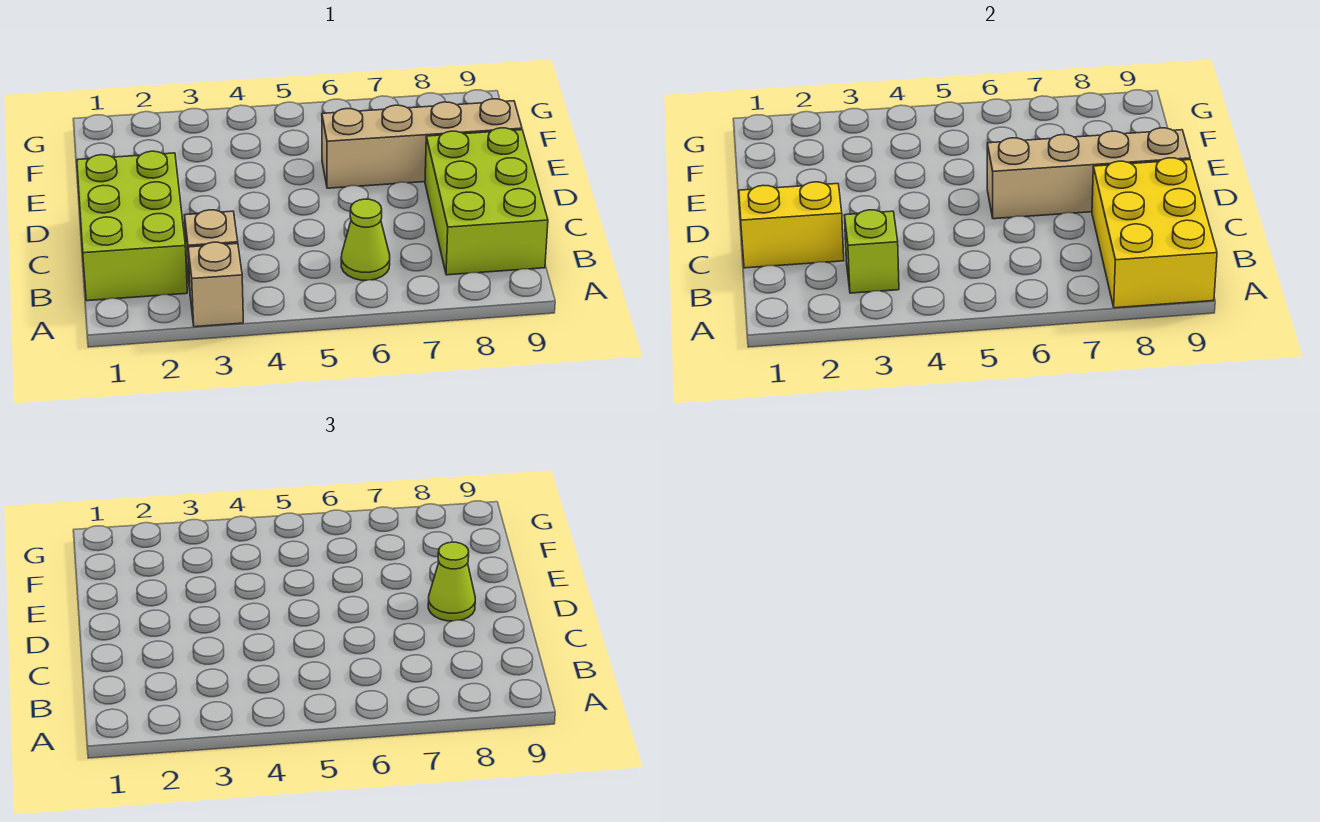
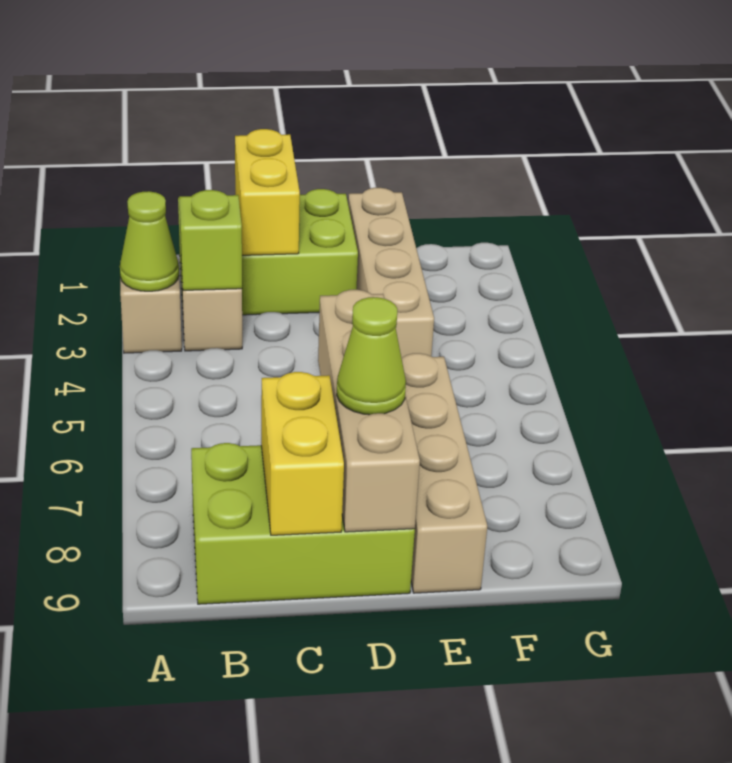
yellow 2x3 brick [1092,158,1217,308] -> yellow 1x2 brick [261,372,344,535]
lime 1x1 cone [341,199,390,280] -> lime 1x1 cone moved to [120,191,179,291]
none -> tan 1x4 brick [348,188,434,358]

